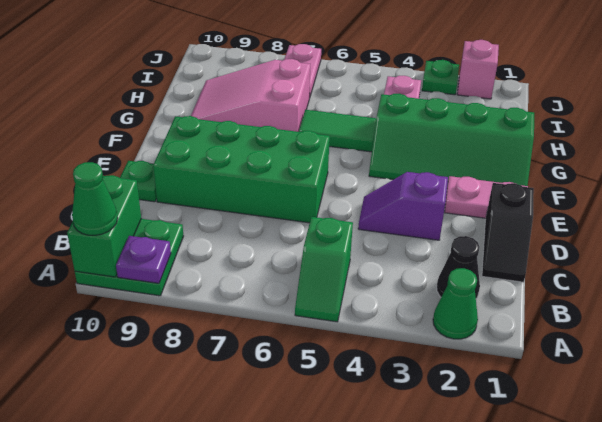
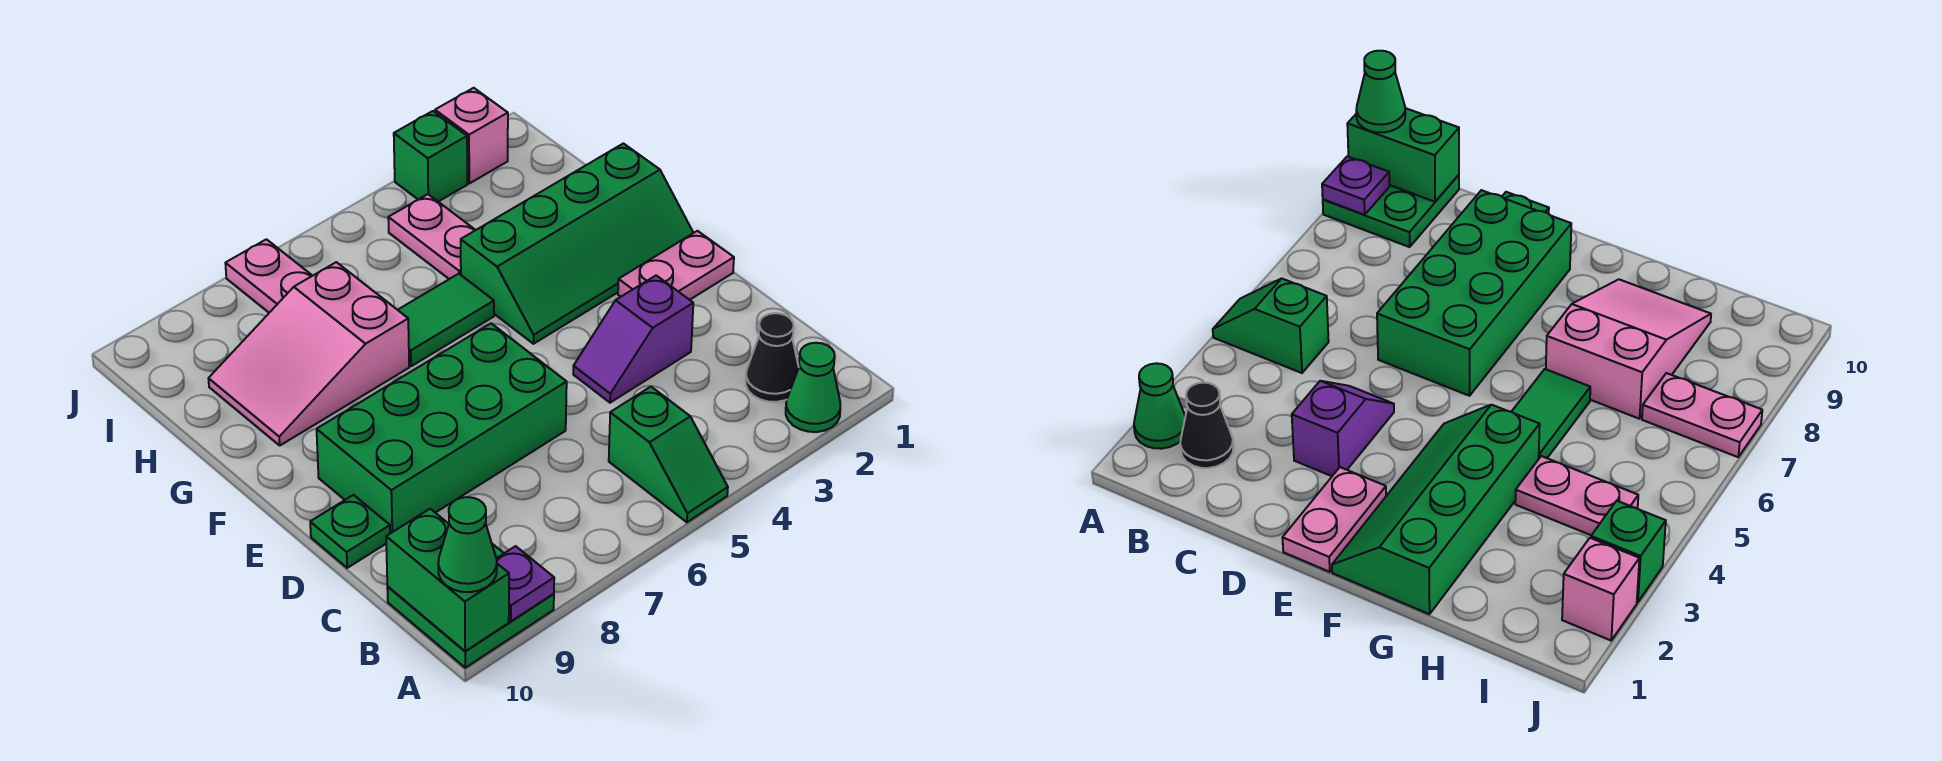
black 1x2 slope [482,183,534,282] -> none
green 1x1 plate [422,60,459,95] -> green 1x1 brick [394,111,467,202]

